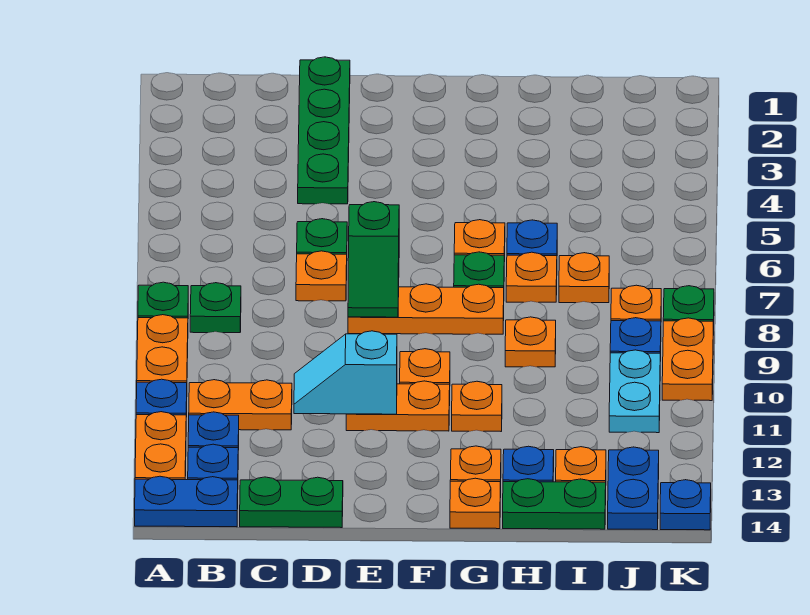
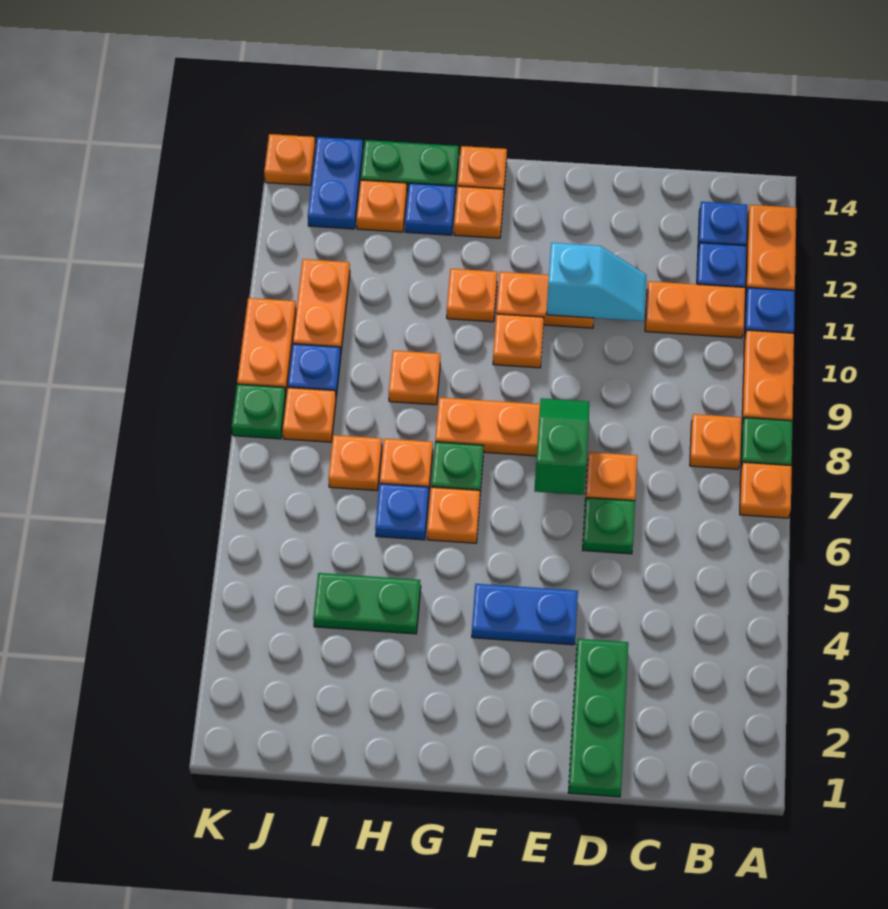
none -> orange 1x1 plate [740,462,792,518]
blue 1x2 plate [135,476,238,527] -> blue 1x2 plate moved to [472,584,578,645]
green 1x1 plate [190,283,241,333] -> orange 1x1 plate [690,414,741,469]
green 1x2 plate [240,477,343,528] -> green 1x2 plate moved to [313,573,421,634]
green 1x4 plate [298,57,350,204] -> green 1x3 plate [568,639,628,797]
cyan 1x2 plate [609,350,660,433] -> orange 1x2 plate [293,259,350,352]
blue 1x1 plate [660,480,711,530] -> orange 1x1 plate [264,134,315,186]

